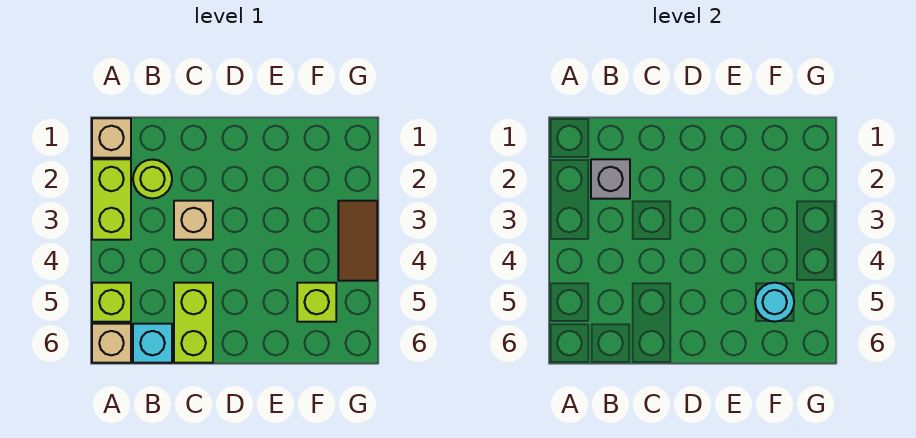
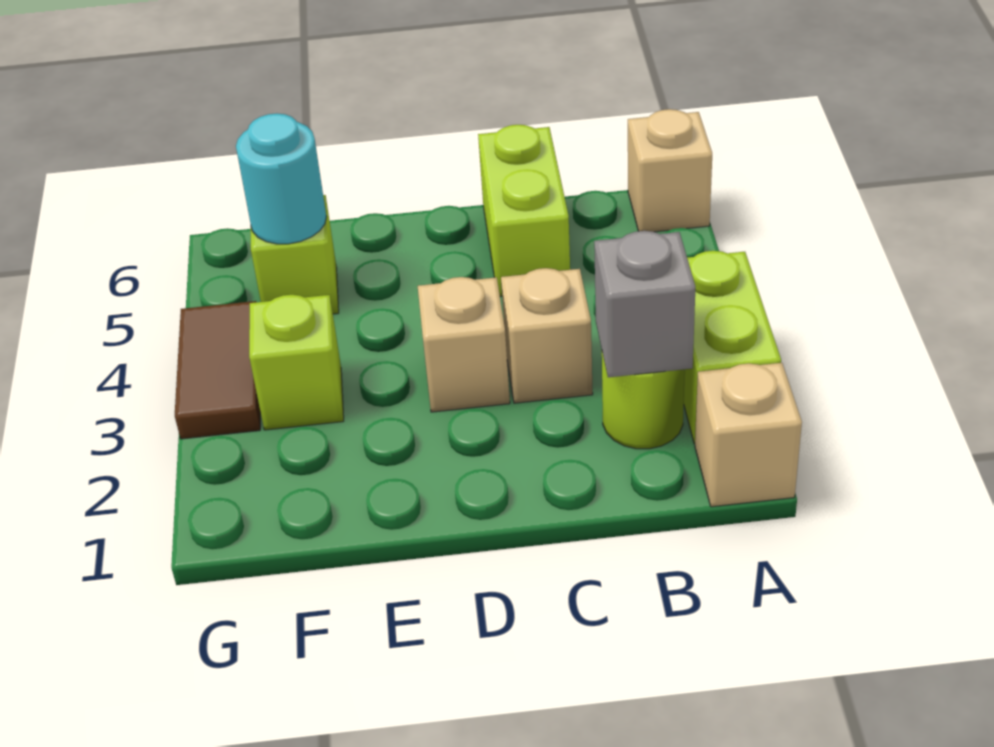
lime 1x1 brick [92,283,131,322] -> lime 1x1 brick moved to [249,295,344,430]
cyan 1x1 brick [133,324,172,363] -> none
none -> tan 1x1 brick [418,277,510,412]

